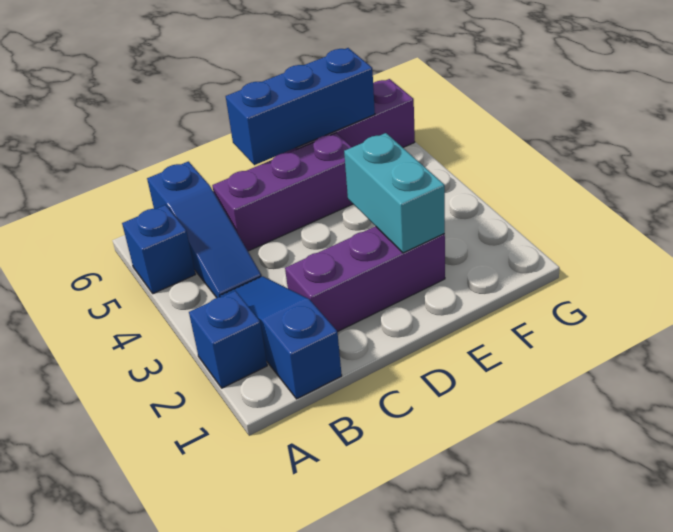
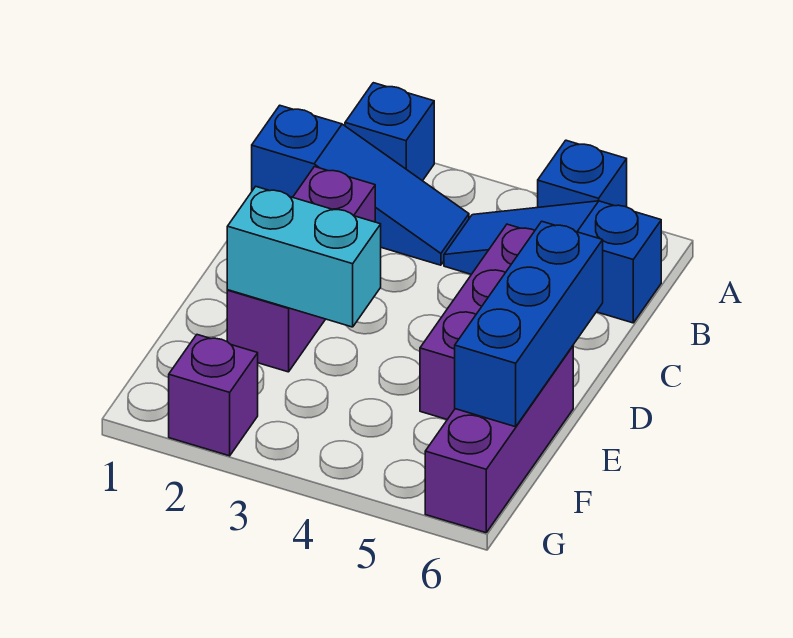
none -> purple 1x1 brick [169,335,258,456]

